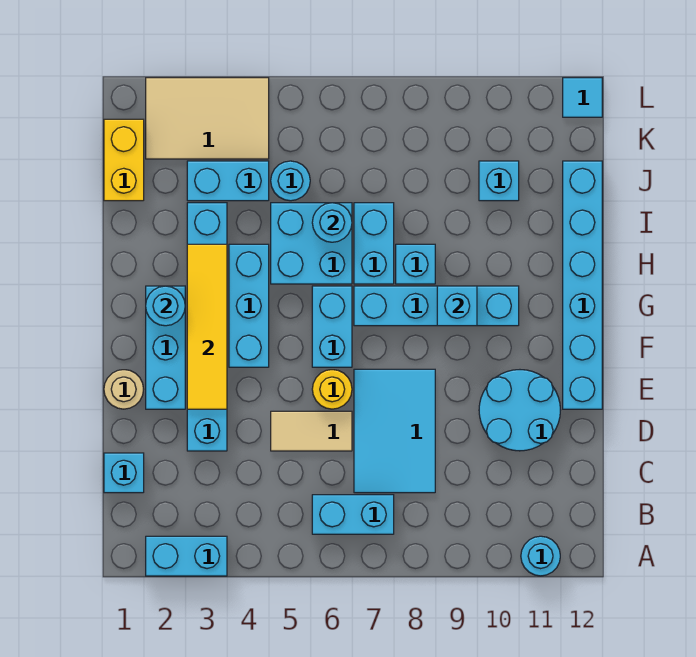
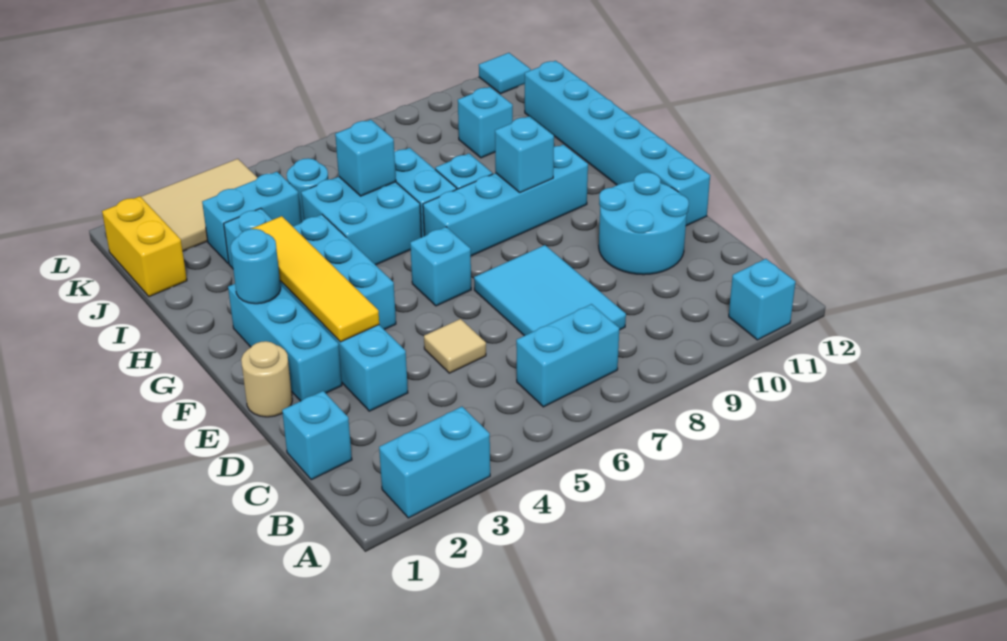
cyan 1x1 round brick [521,536,560,576] -> cyan 1x1 brick [729,259,796,340]
tan 1x2 tile [271,411,352,451] -> tan 1x1 tile [424,319,486,373]
yellow 1x1 round brick [312,370,352,409] -> none
cyan 1x2 brick [312,286,352,367] -> cyan 1x1 brick [410,227,471,306]
cyan 1x1 round brick [312,203,352,242] -> cyan 1x1 brick [335,120,396,196]

